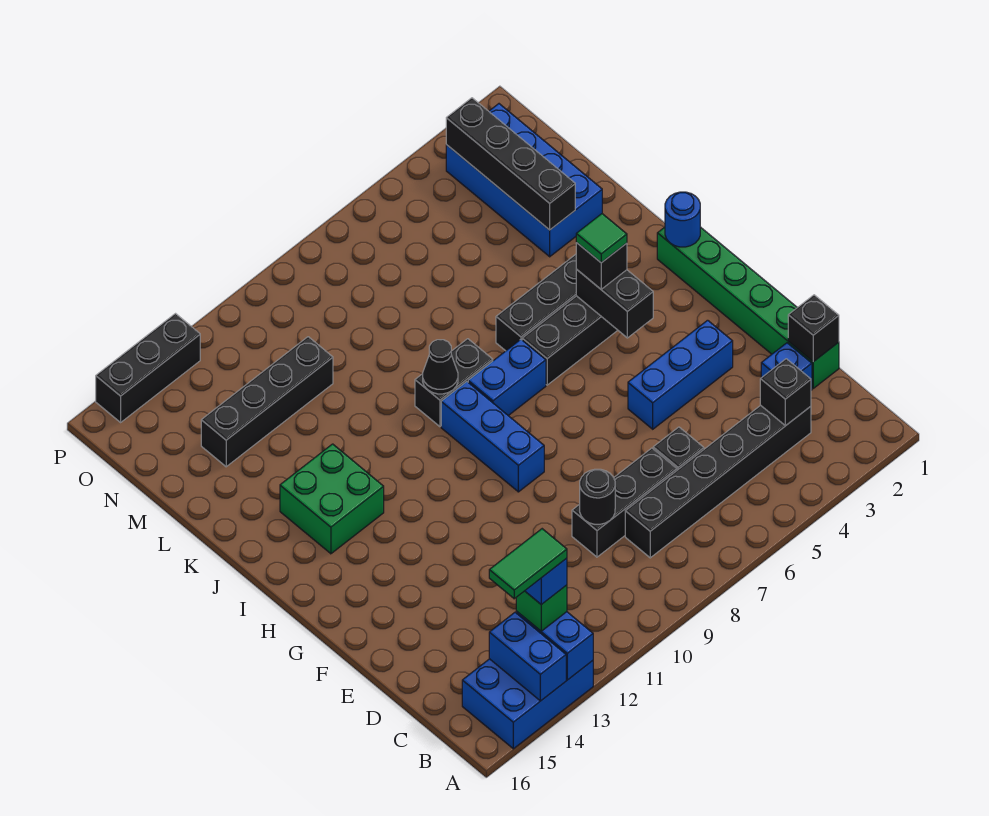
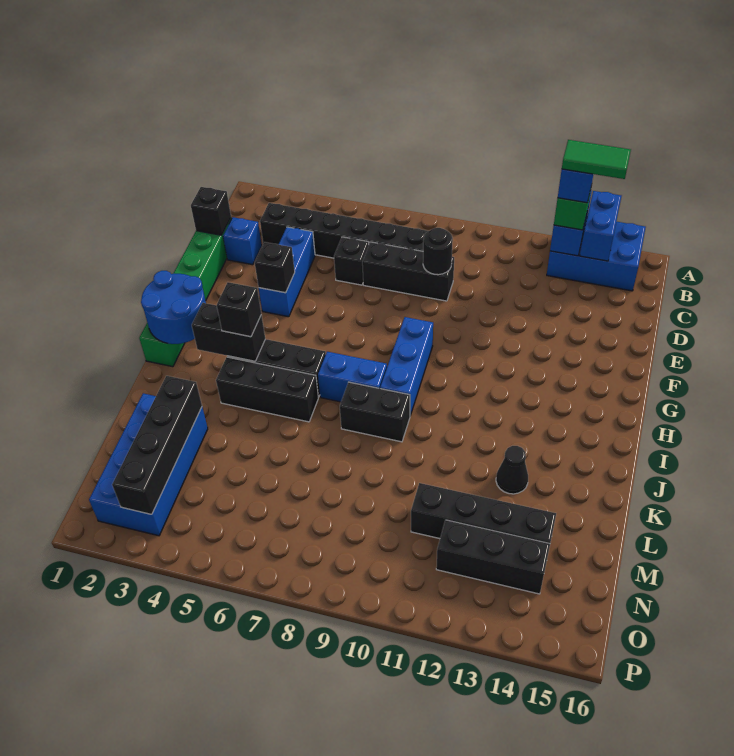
black 1x1 brick [760,359,811,426] -> black 1x1 brick moved to [255,242,295,293]
blue 1x3 brick [628,320,733,429] -> blue 1x3 brick turned to [259,227,315,317]
black 1x2 brick [576,269,653,338] -> black 1x2 brick turned to [192,303,265,361]
blue 1x1 round brick [665,192,700,247] -> blue 2x2 round brick [141,271,206,344]
green 1x1 tile [576,214,627,263] -> none
green 2x2 brick [280,444,384,554] -> none
black 1x1 cone [423,340,458,394] -> black 1x1 cone moved to [496,446,528,494]
black 1x3 brick [96,314,200,422] -> black 1x3 brick moved to [436,520,550,594]

